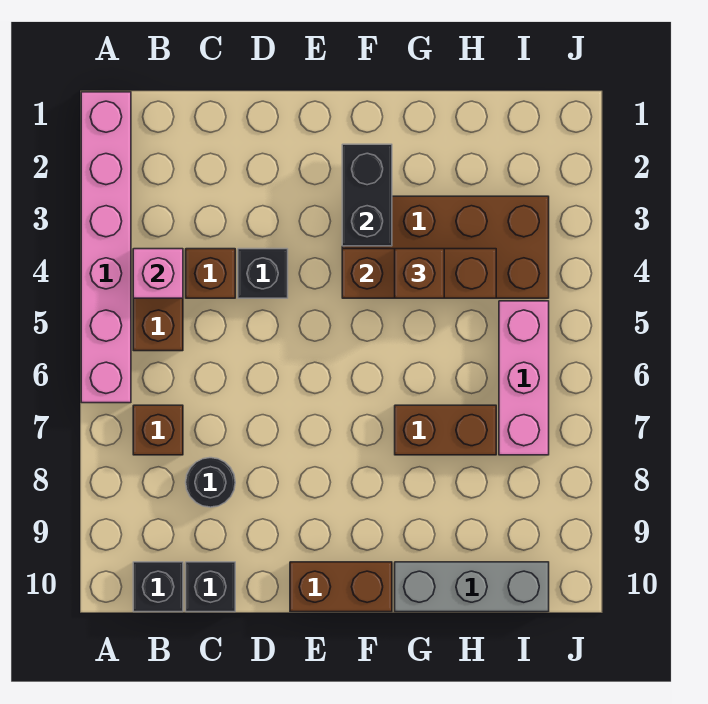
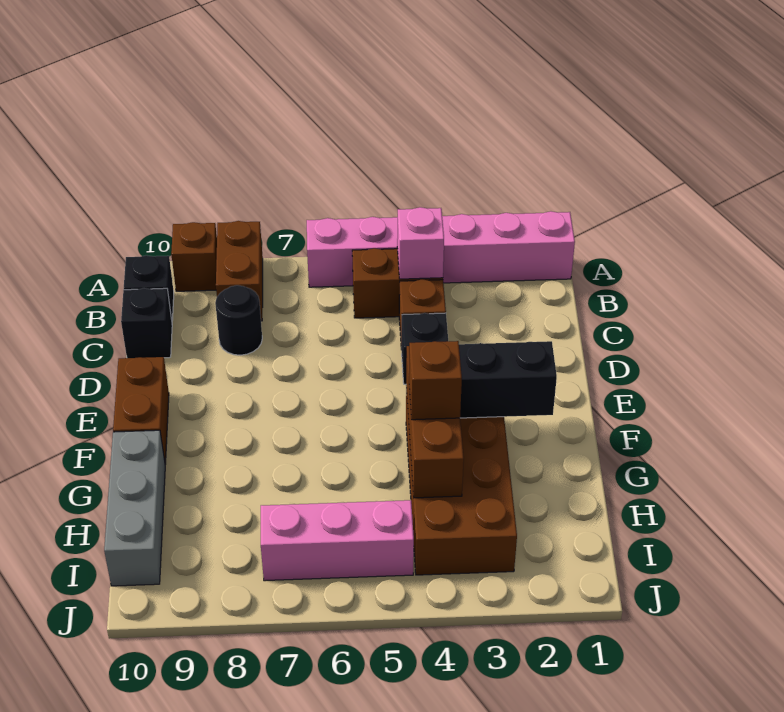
brown 1x1 brick [133,405,183,455] -> brown 1x1 brick moved to [171,222,217,291]
brown 1x2 brick [395,405,496,455] -> brown 1x2 brick moved to [216,221,263,321]

